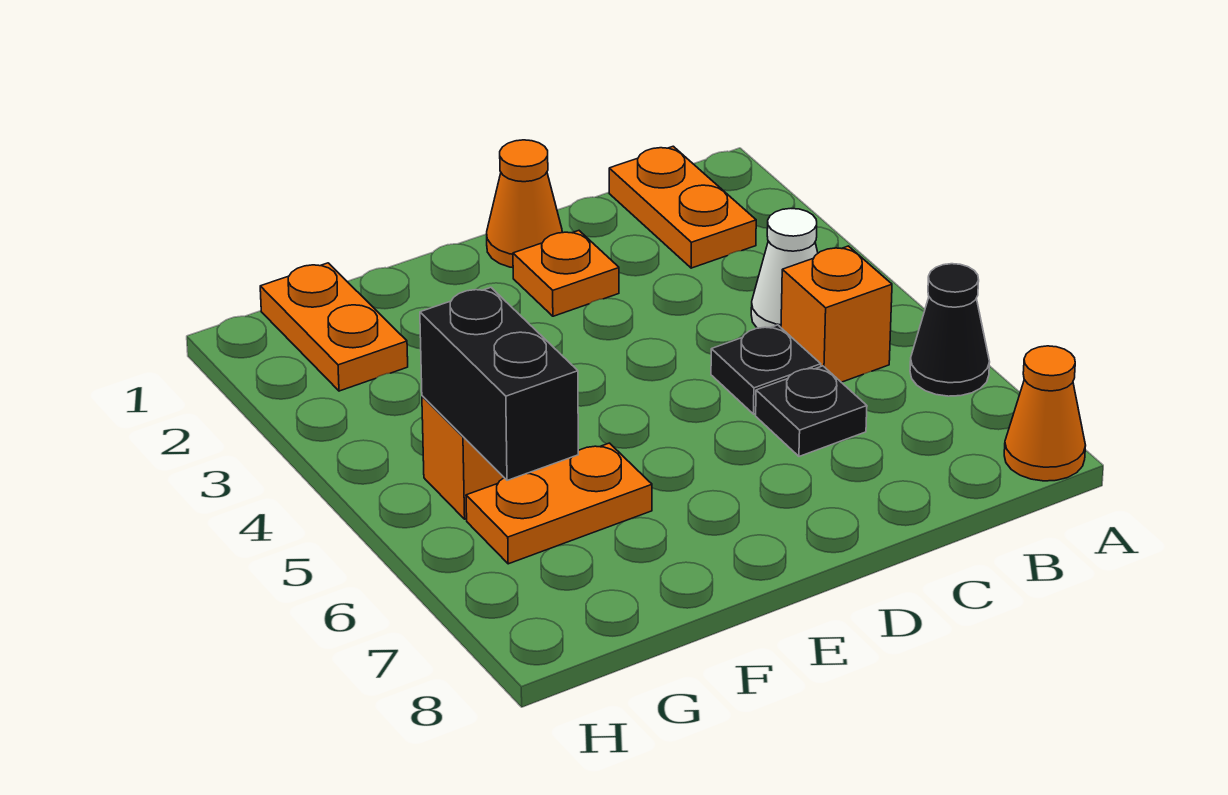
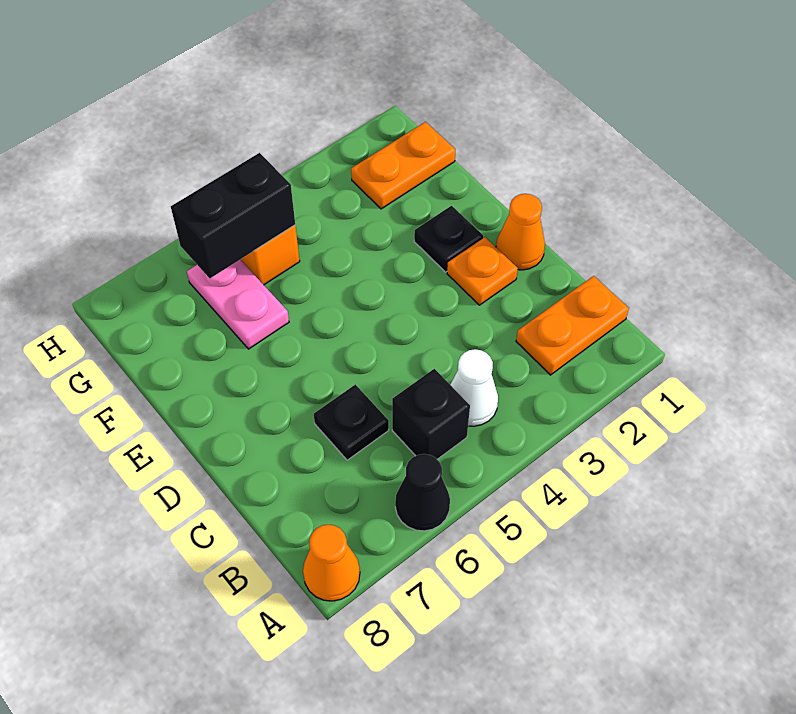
orange 1x1 brick [781,246,892,382] -> black 1x1 brick [392,369,470,459]
black 1x1 plate [711,325,821,414] -> black 1x1 plate moved to [414,206,483,272]
orange 1x2 plate [466,443,652,564] -> pink 1x2 plate [187,260,289,349]

